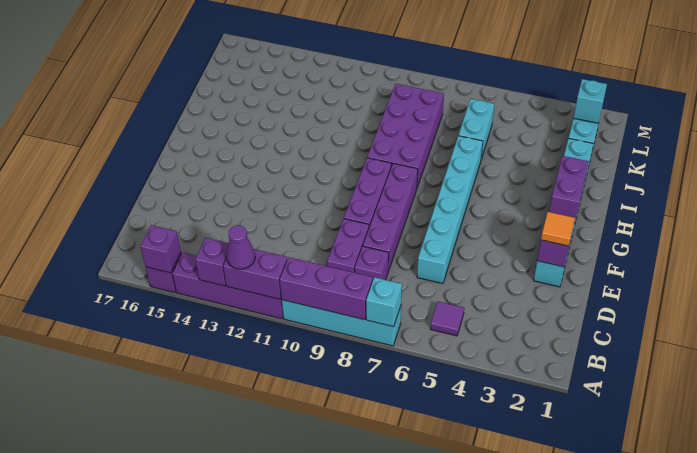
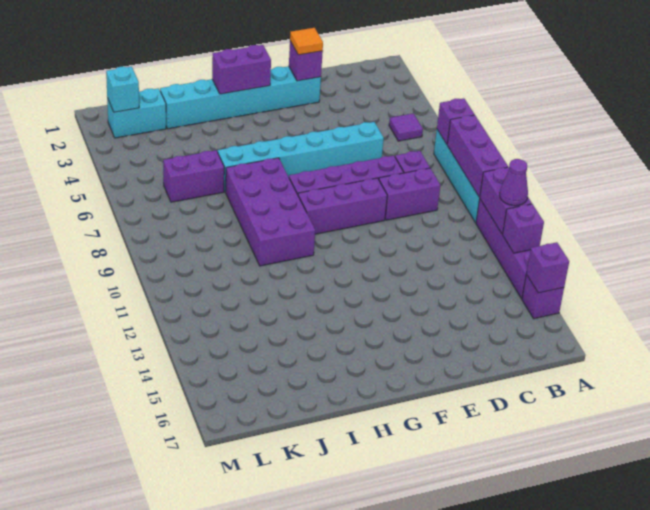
cyan 1x1 brick [366,277,402,327] -> purple 1x1 brick [437,98,474,144]
purple 2x4 brick [367,84,444,187] -> purple 2x4 brick turned to [226,158,315,266]
cyan 1x2 brick [458,99,494,159] -> purple 1x2 brick [163,150,224,202]

